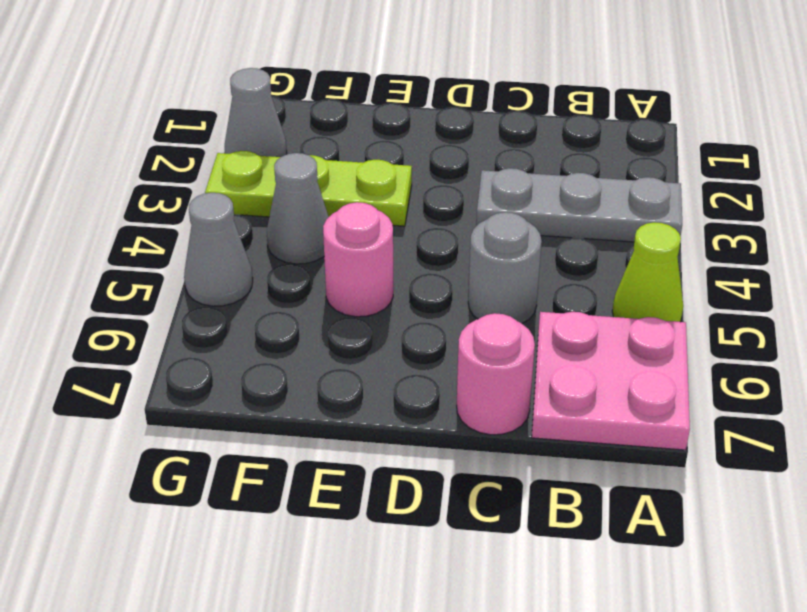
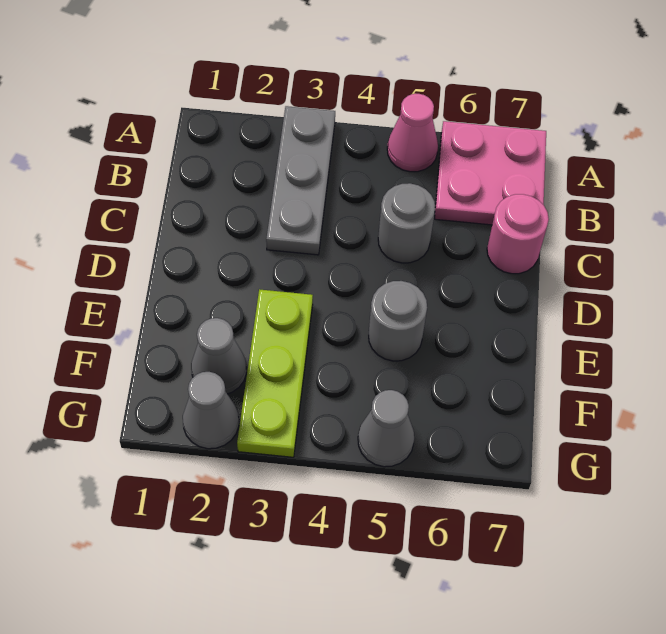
lime 1x1 cone [612,222,683,322] -> pink 1x1 cone [387,94,438,172]
pink 1x1 round brick [323,202,393,317] -> grey 1x1 round brick [369,281,427,361]
grey 1x1 cone [267,153,328,264] -> grey 1x1 cone moved to [191,318,246,394]

